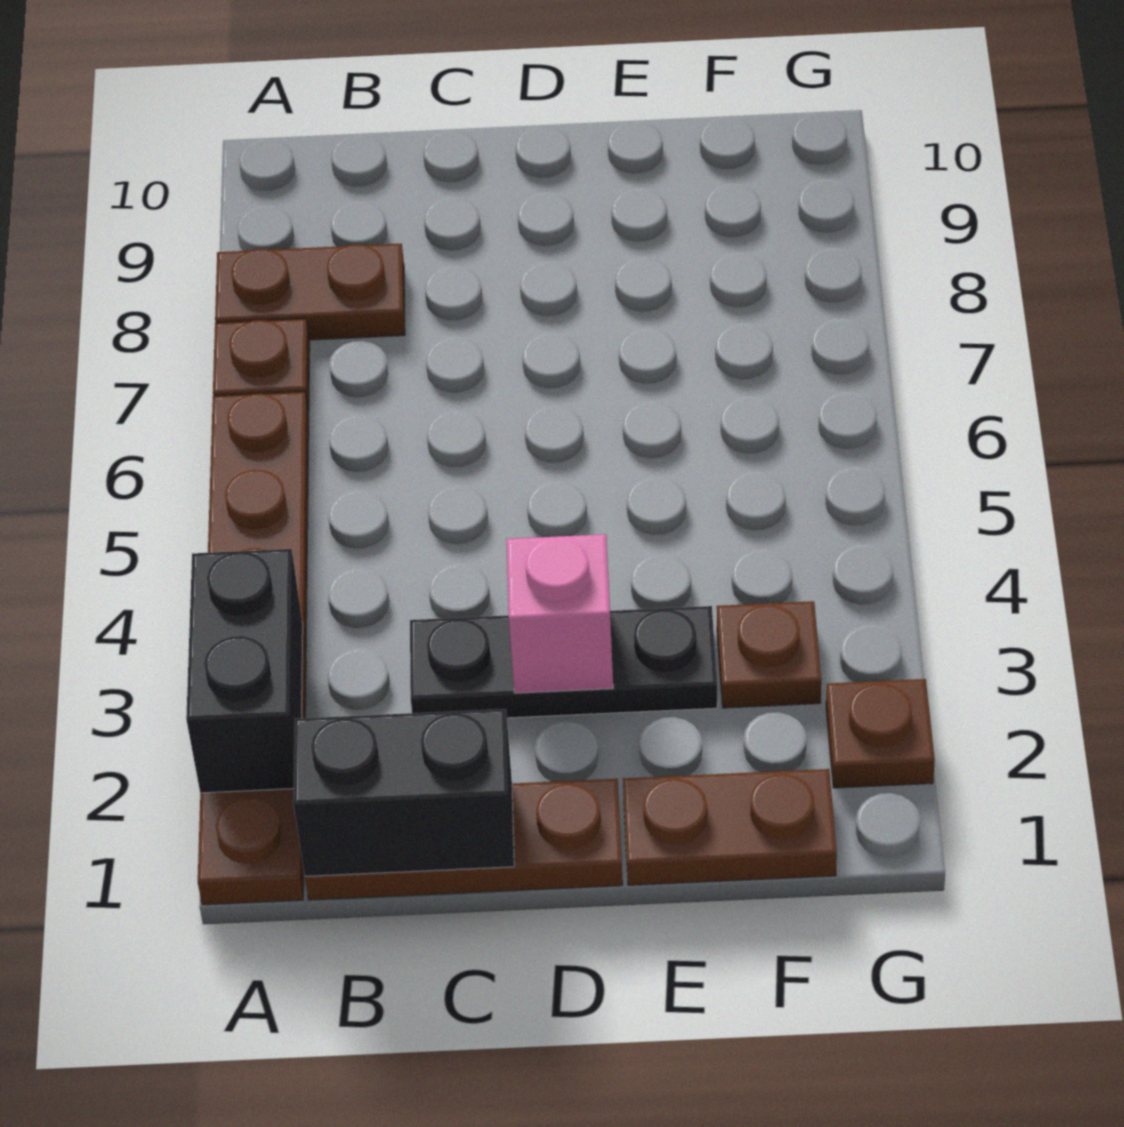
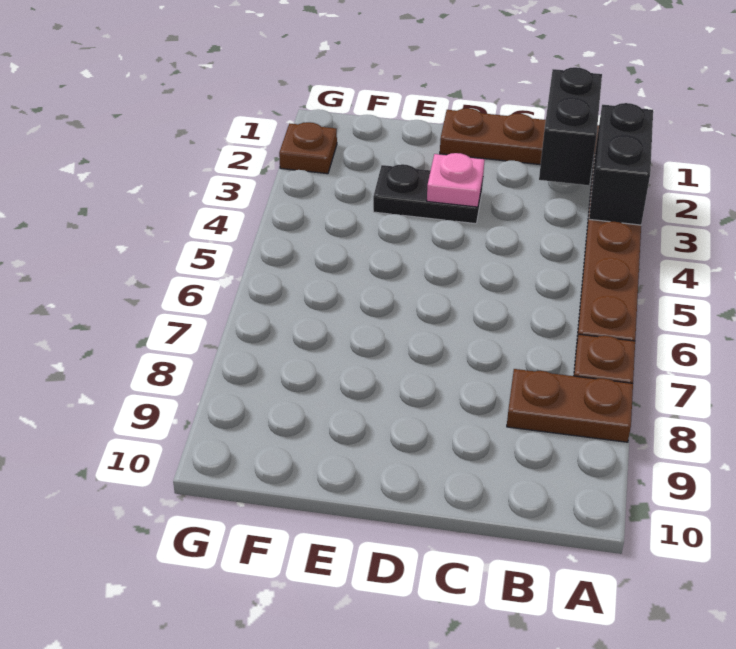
black 1x2 brick [293,709,514,876] -> black 1x2 brick turned to [539,67,602,185]
black 1x3 plate [410,606,717,718] -> black 1x2 plate [373,164,483,224]
pink 1x1 brick [506,534,613,693] -> pink 1x1 plate [427,153,484,207]
brown 1x2 plate [623,769,837,885] -> none
brown 1x1 plate [717,601,821,708] -> none

